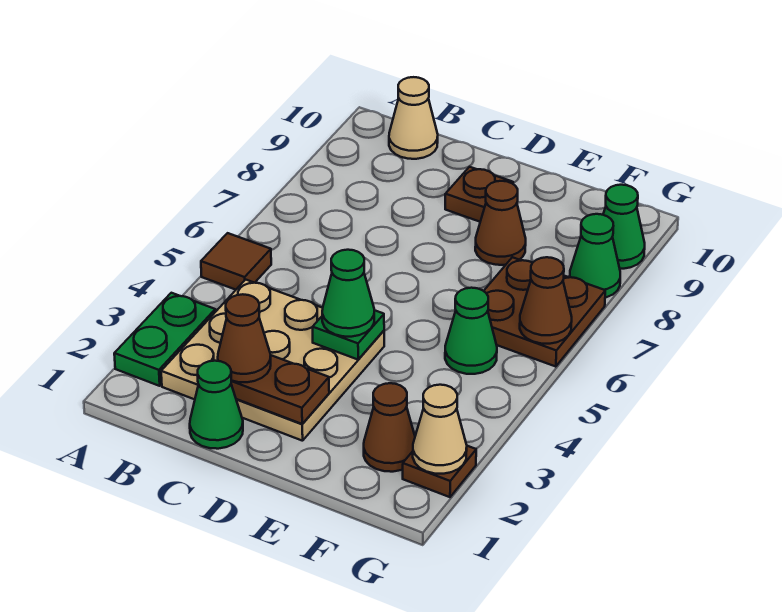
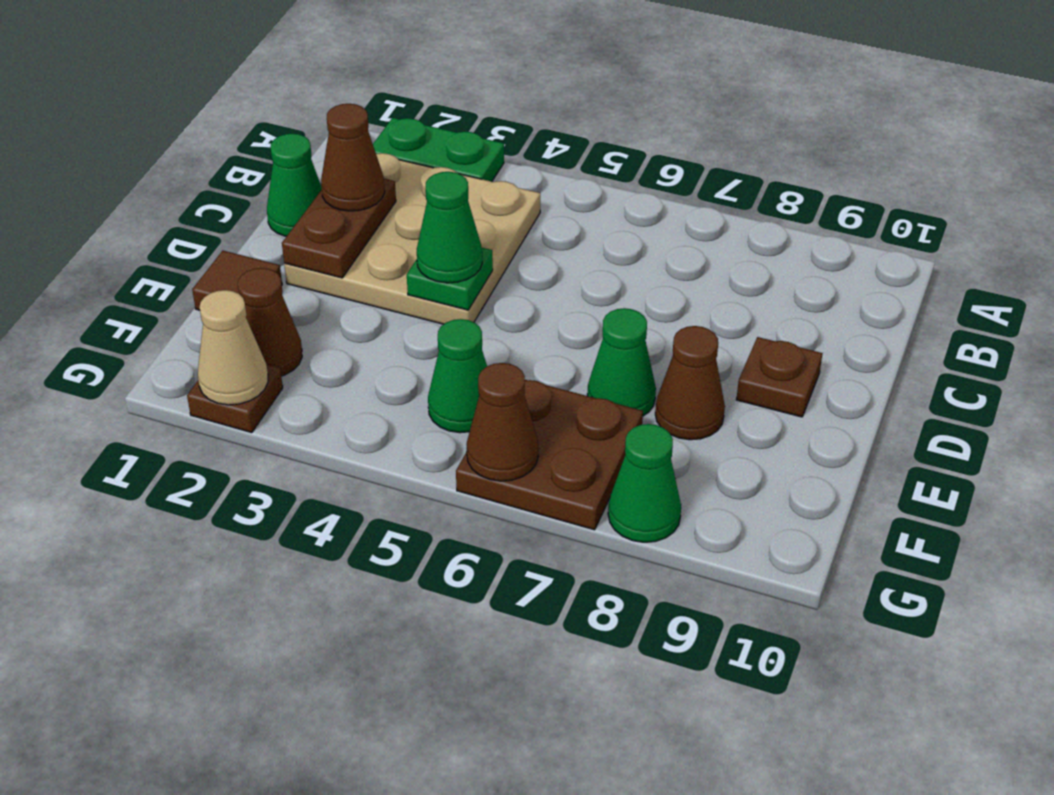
brown 1x1 tile [201,233,271,290] -> brown 1x1 tile moved to [192,251,282,310]
tan 1x1 cone [389,77,438,159] -> none
green 1x1 cone [603,185,645,269] -> green 1x1 cone moved to [587,308,656,416]

